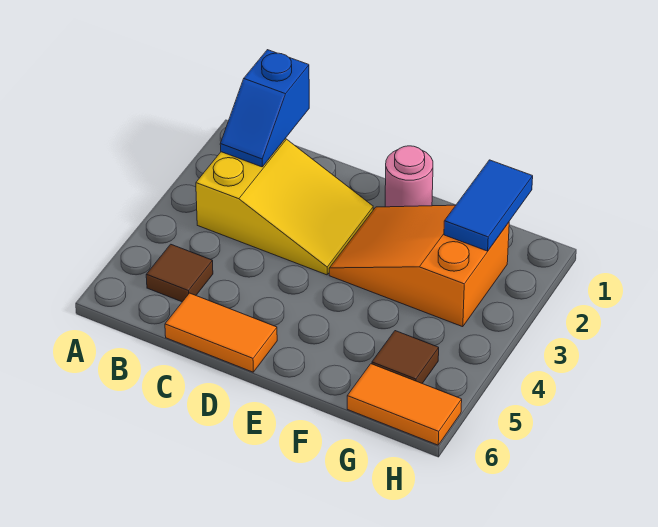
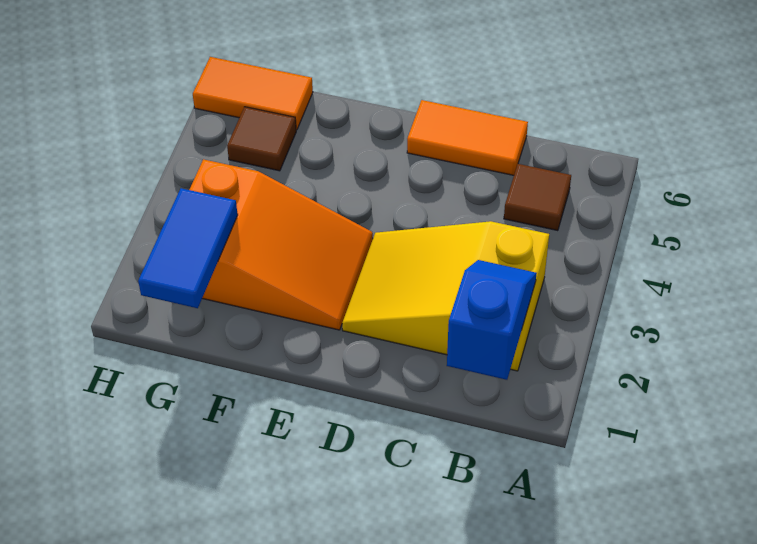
pink 1x1 round brick [385,146,433,207] -> none

